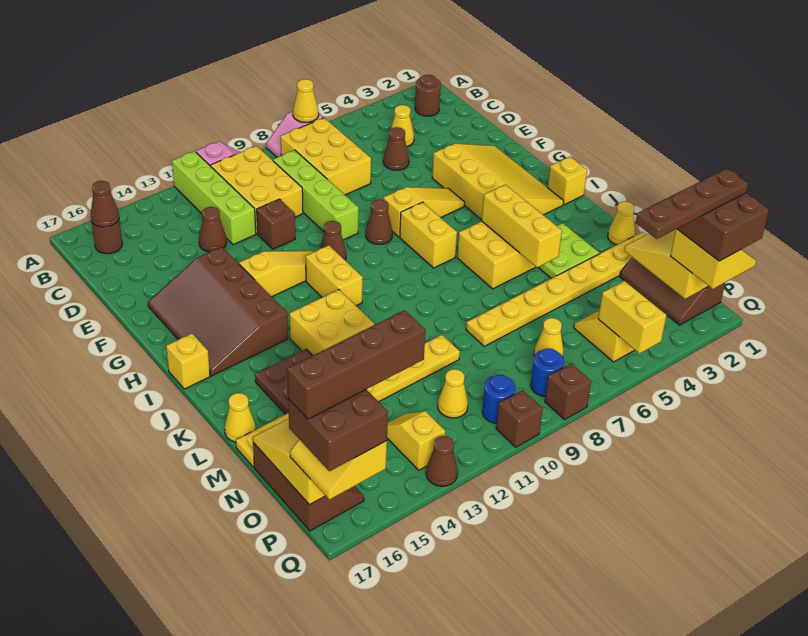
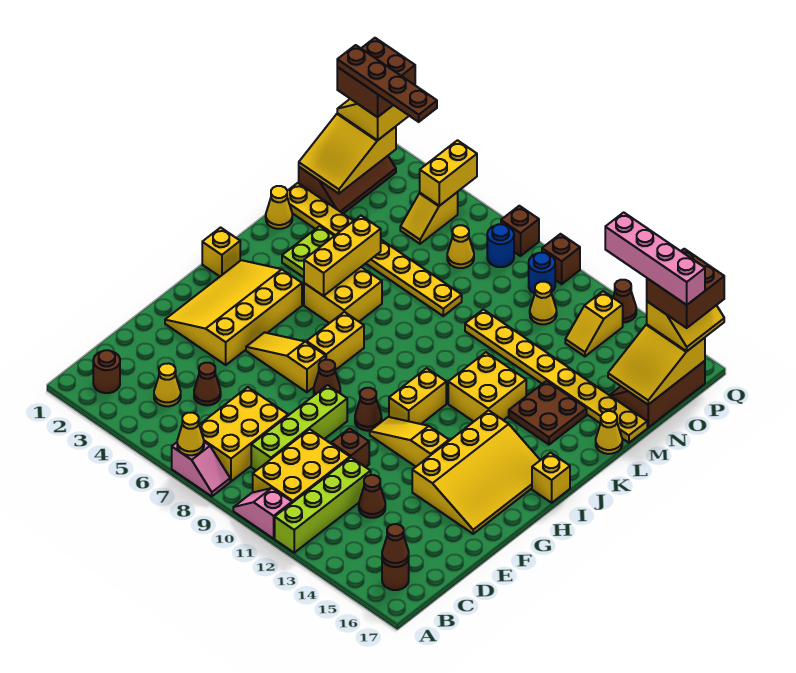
brown 3x4 slope [148,247,288,376] -> yellow 3x4 slope [412,410,540,534]
brown 1x4 brick [287,310,425,419] -> pink 1x4 brick [605,212,705,305]

